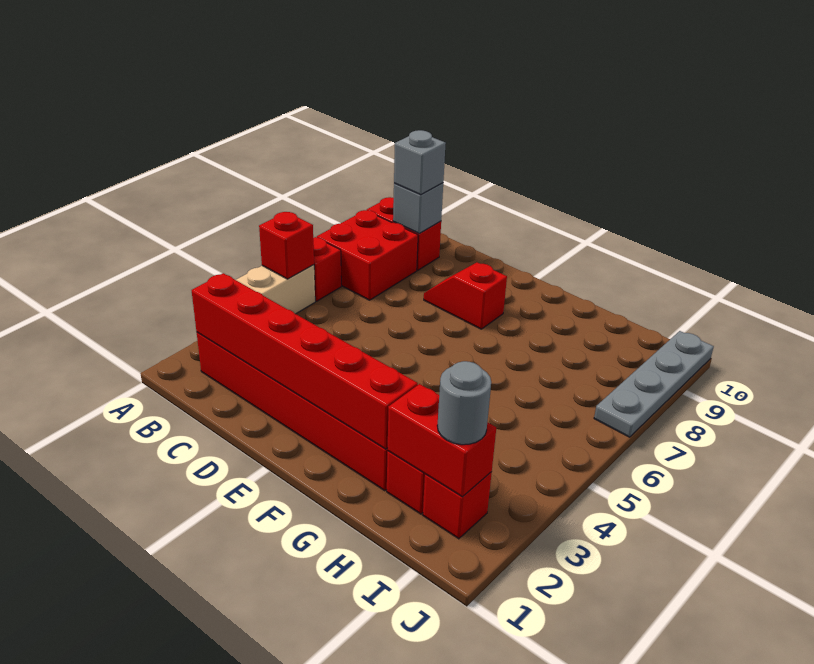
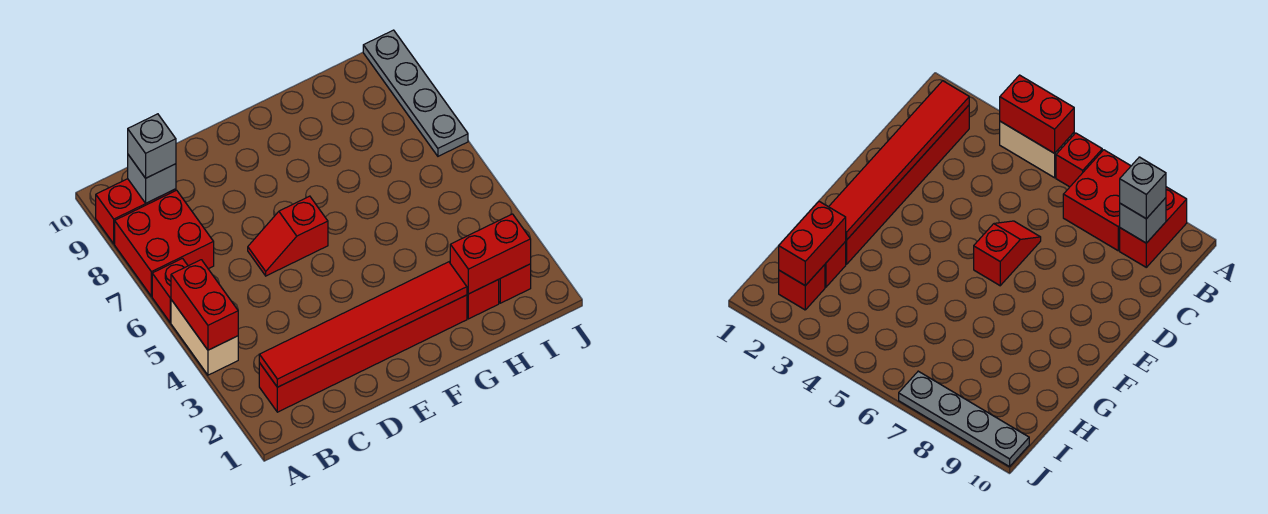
red 1x1 brick [259,212,314,279] -> red 1x2 brick [171,260,238,350]
red 1x6 brick [192,273,418,449] -> red 1x6 tile [259,262,467,387]
red 1x2 slope [424,262,507,329] -> red 1x2 slope moved to [248,196,328,276]
grey 1x1 round brick [437,361,491,445] -> none

